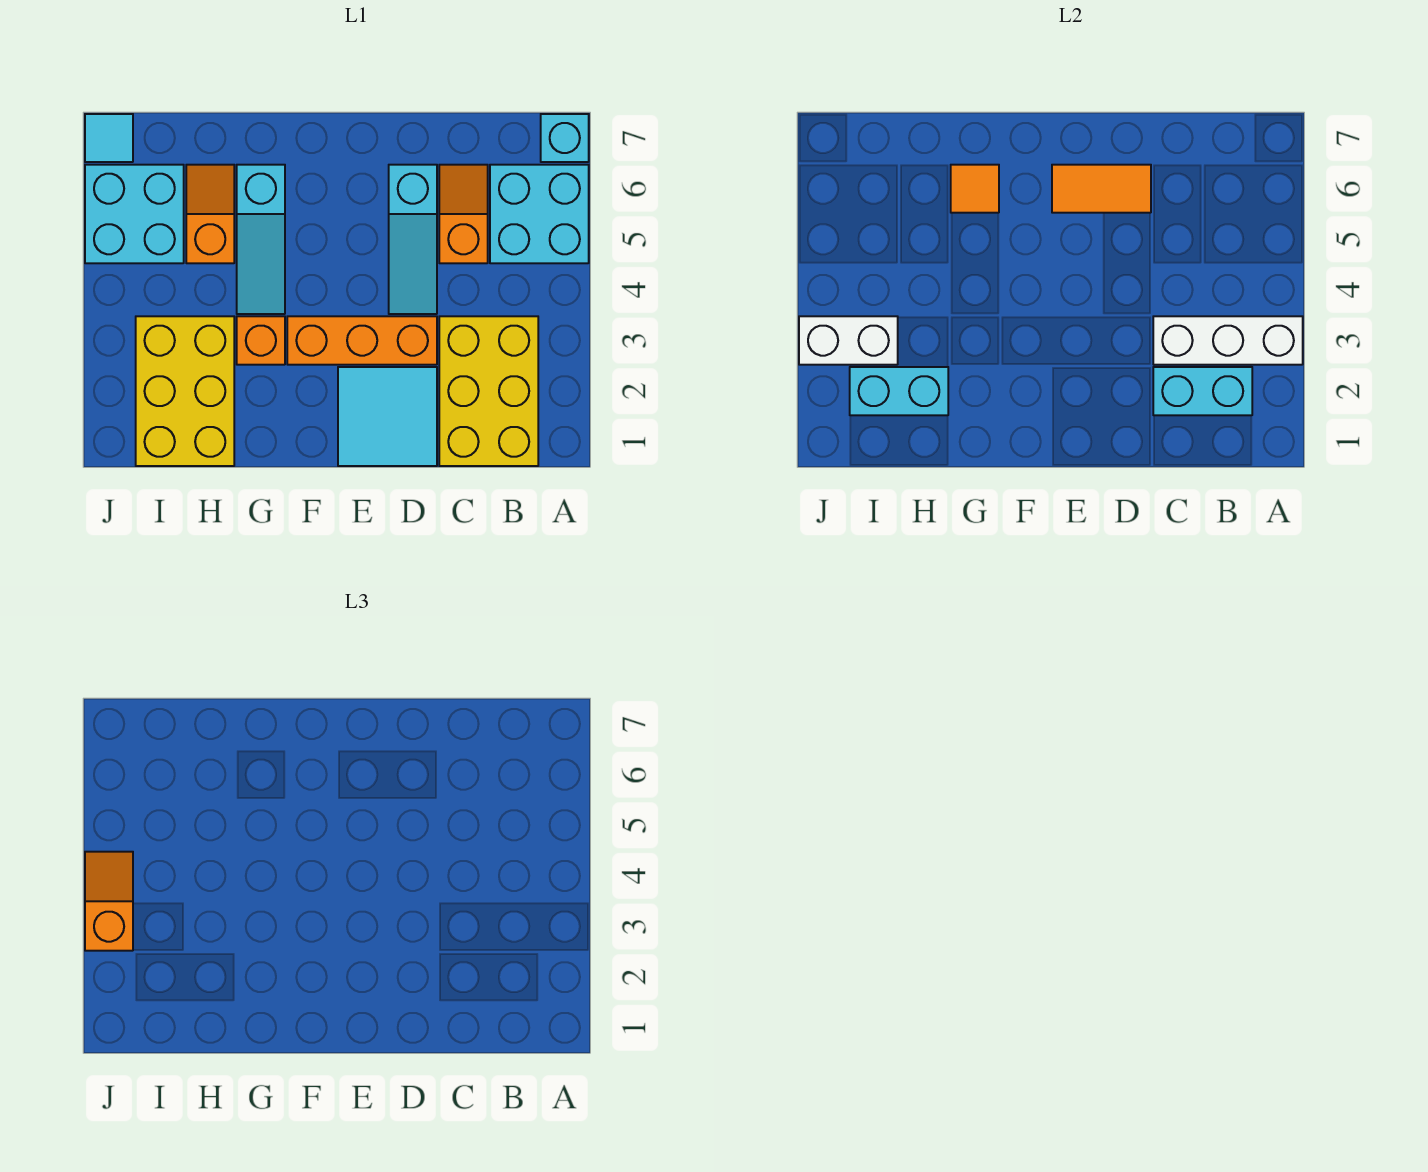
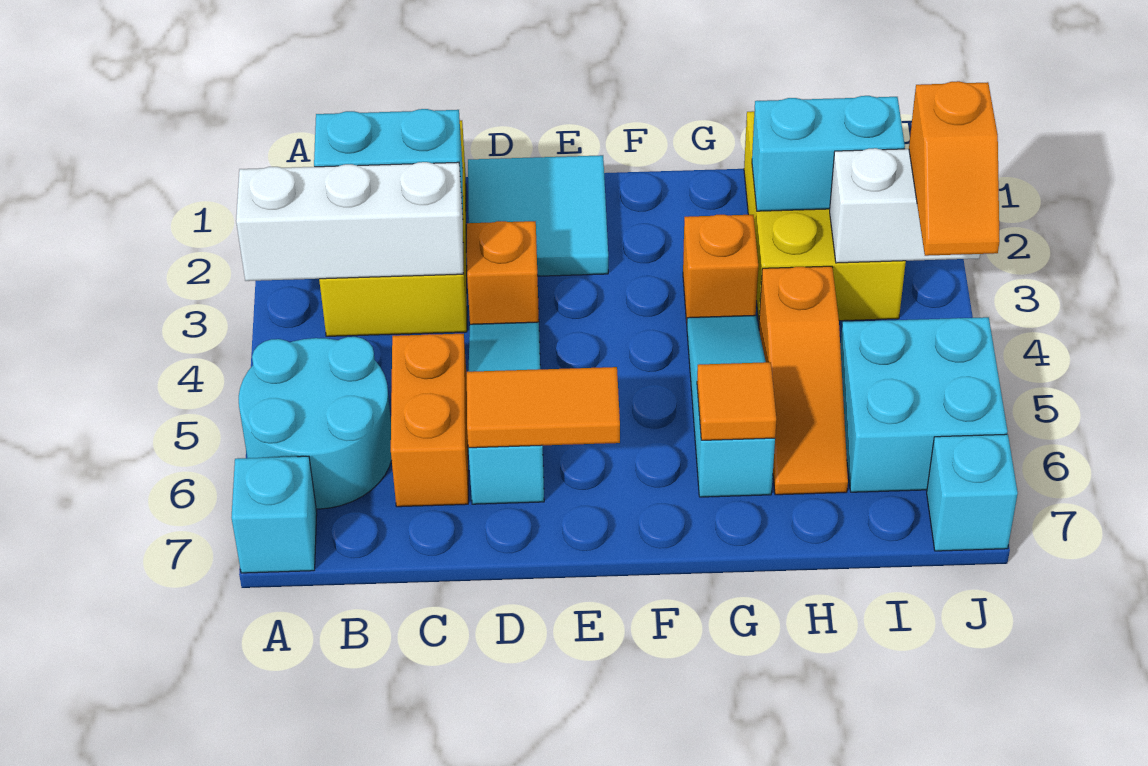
cyan 2x2 brick [490,165,589,263] -> cyan 2x2 round brick [239,337,392,509]
orange 1x2 slope [439,165,488,263] -> orange 1x2 brick [391,334,468,507]
orange 1x3 brick [287,316,437,365] -> orange 1x1 brick [467,221,539,324]
orange 1x2 slope [186,165,234,263] -> orange 1x3 slope [759,266,848,495]
cyan 1x1 tile [85,114,133,162] -> cyan 1x1 brick [927,434,1018,551]

